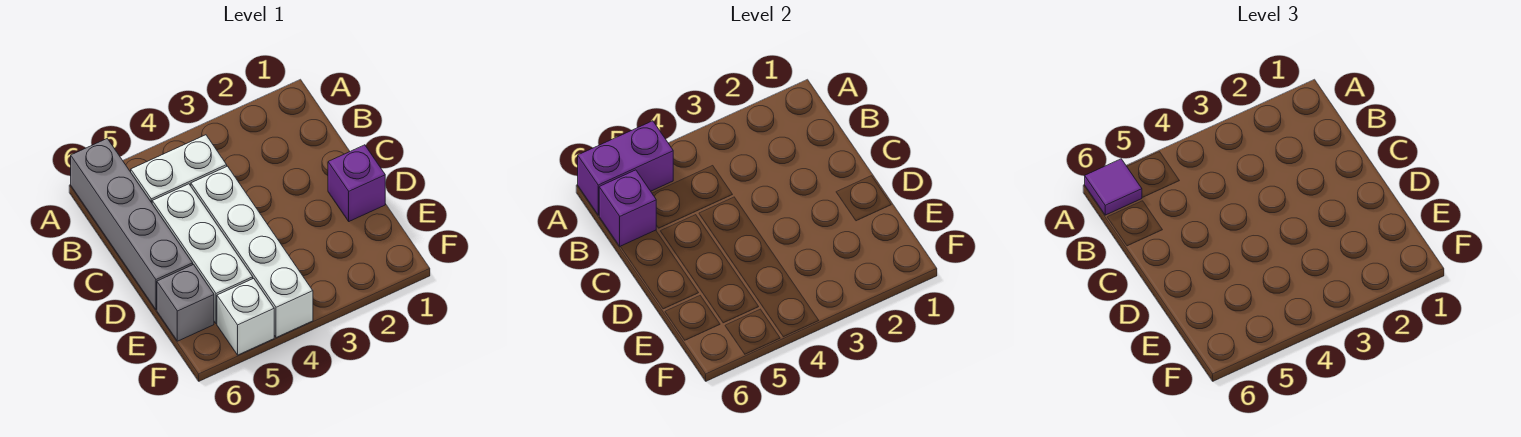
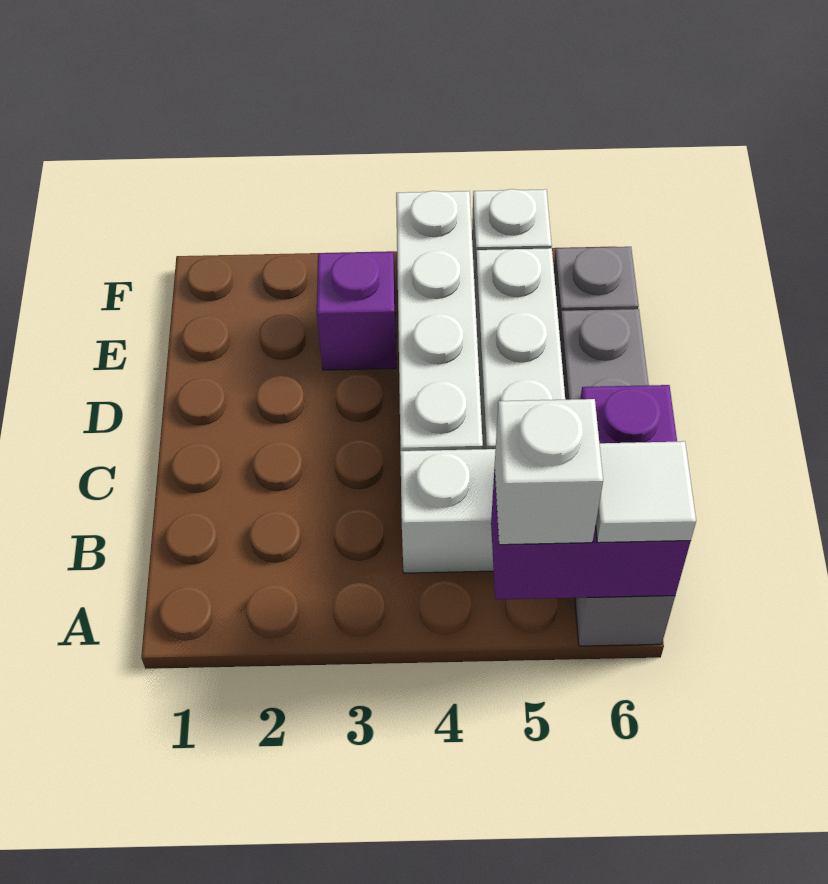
none -> white 1x1 brick [495,399,603,545]
purple 1x1 tile [1085,159,1142,215] -> white 1x1 tile [596,441,696,543]
purple 1x1 brick [328,145,385,221] -> purple 1x1 brick moved to [317,252,396,370]

